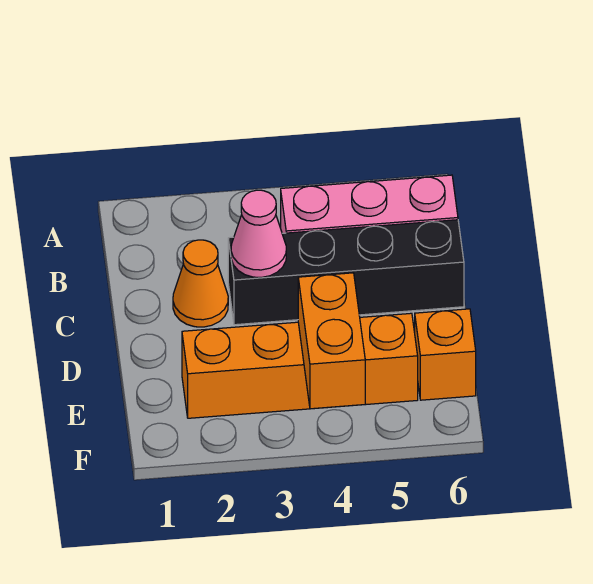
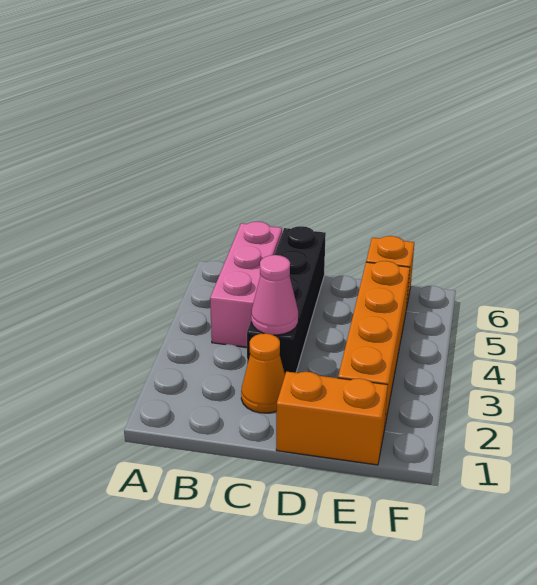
orange 1x2 brick [298,273,365,409] -> orange 1x2 brick moved to [276,372,388,465]

